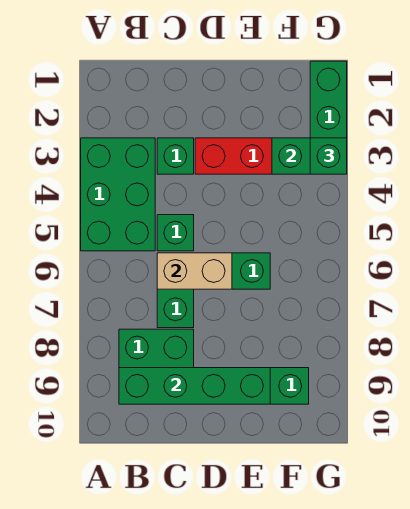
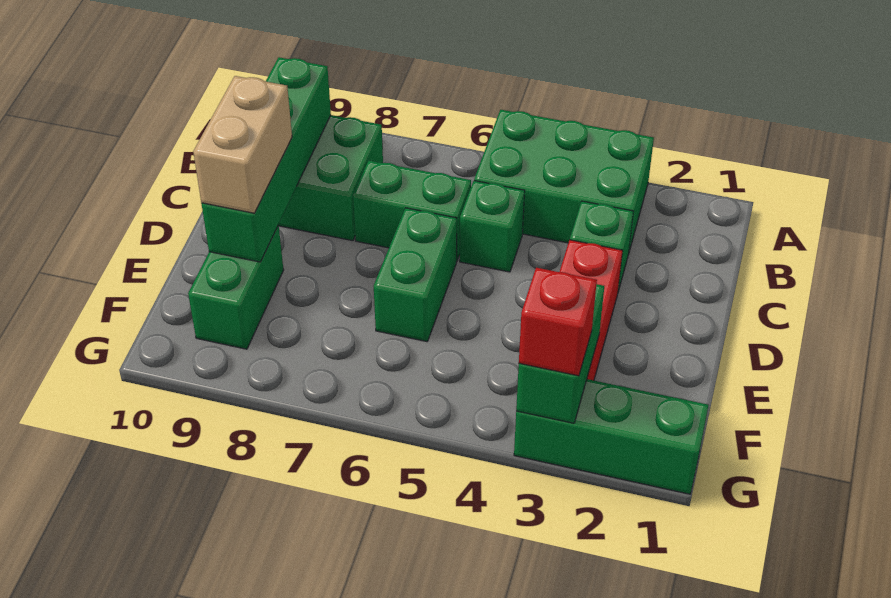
tan 1x2 brick [157,253,232,289] -> tan 1x2 brick moved to [193,76,292,213]
green 1x1 brick [310,138,347,174] -> red 1x1 brick [519,268,597,376]

